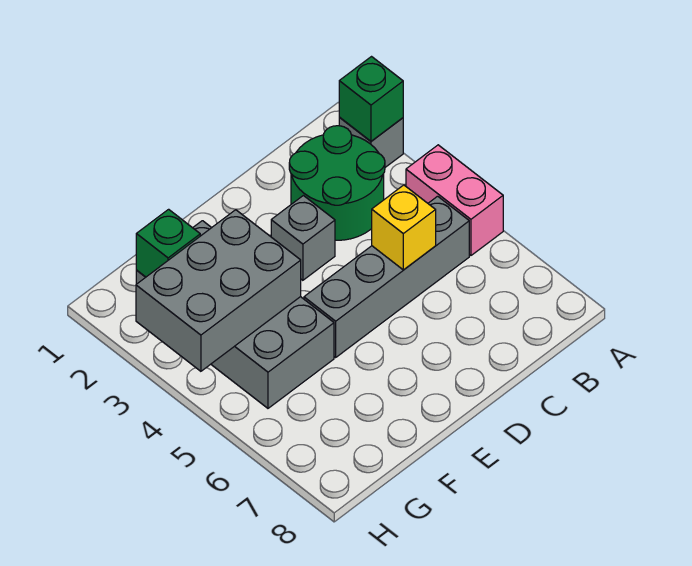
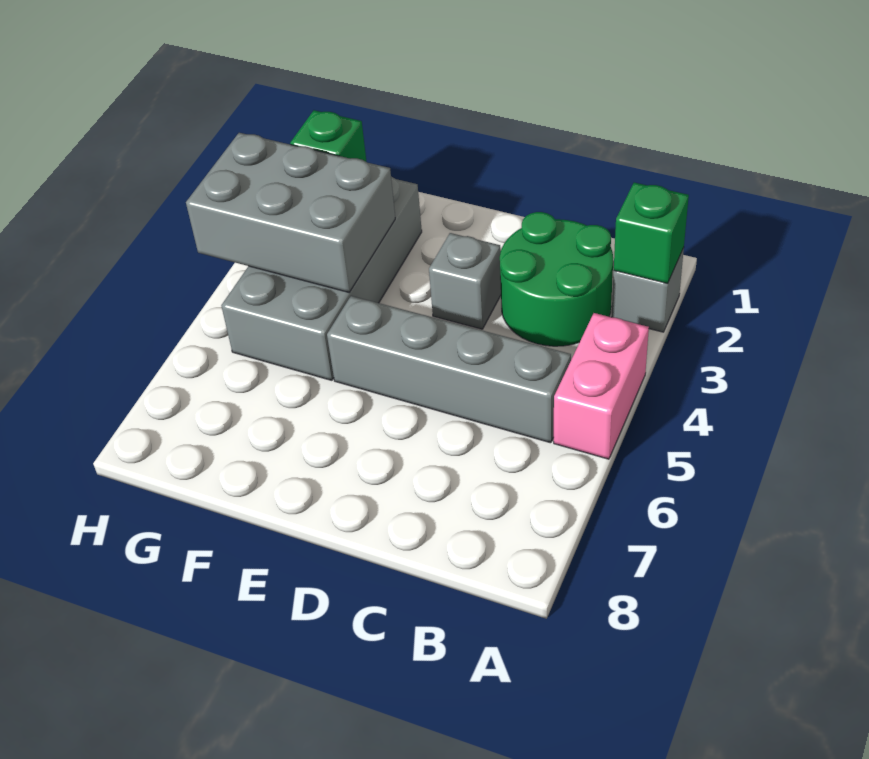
yellow 1x1 brick [372,185,436,270] -> none

